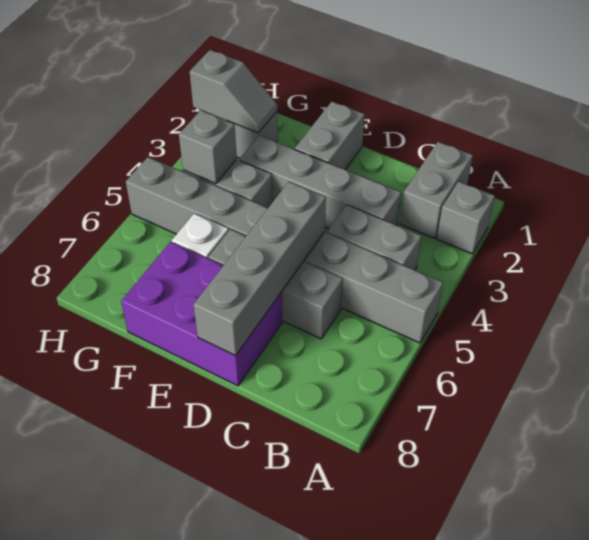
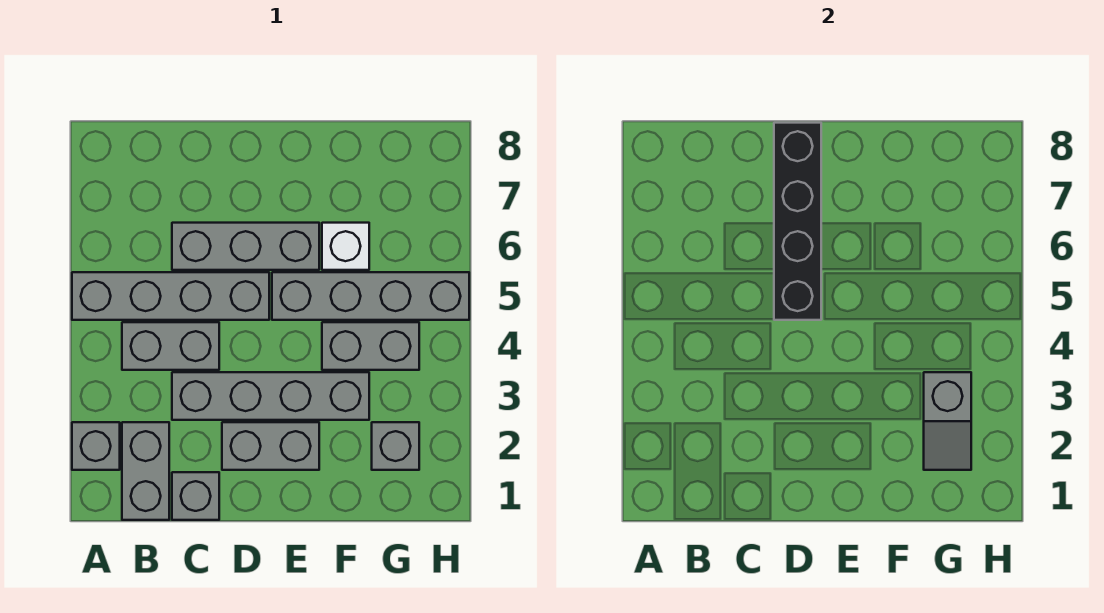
grey 1x4 brick [194,182,326,356] -> black 1x4 brick [774,123,821,320]
purple 2x3 brick [121,242,282,386] -> none
grey 1x2 brick [295,102,365,170] -> grey 1x2 brick turned to [222,422,319,470]
grey 1x2 slope [190,50,277,133] -> grey 1x2 slope turned to [924,372,971,470]
grey 1x1 brick [179,110,237,184] -> grey 1x1 brick moved to [172,472,219,520]

